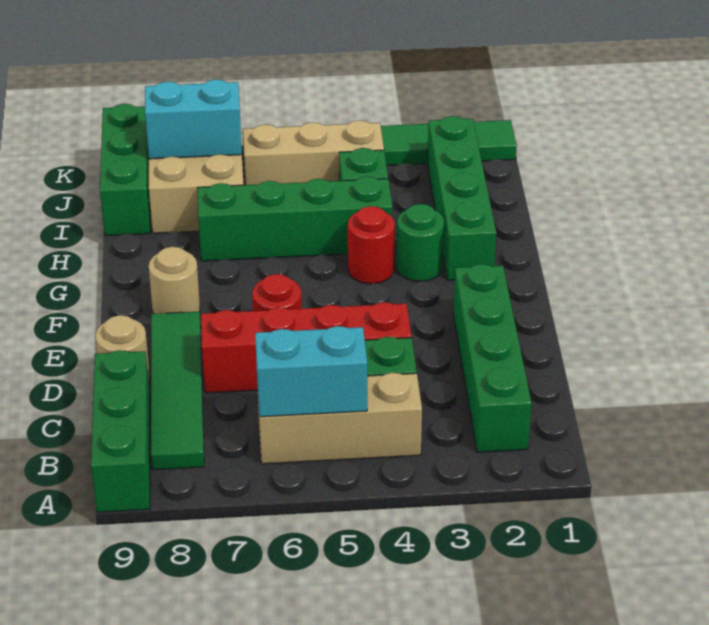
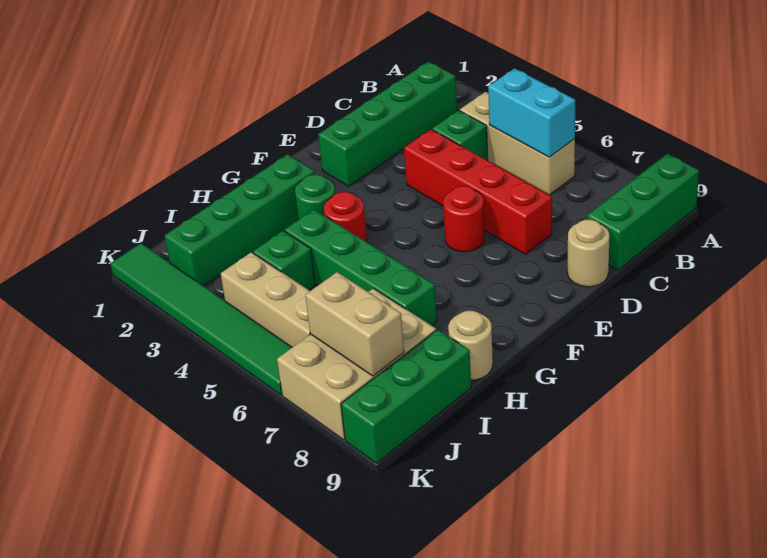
green 1x4 tile [151,311,204,470] -> none
tan 1x1 round brick [149,247,200,314] -> tan 1x1 round brick moved to [448,311,493,380]
cyan 1x2 brick [145,79,242,159] -> tan 1x2 brick [305,272,404,376]

